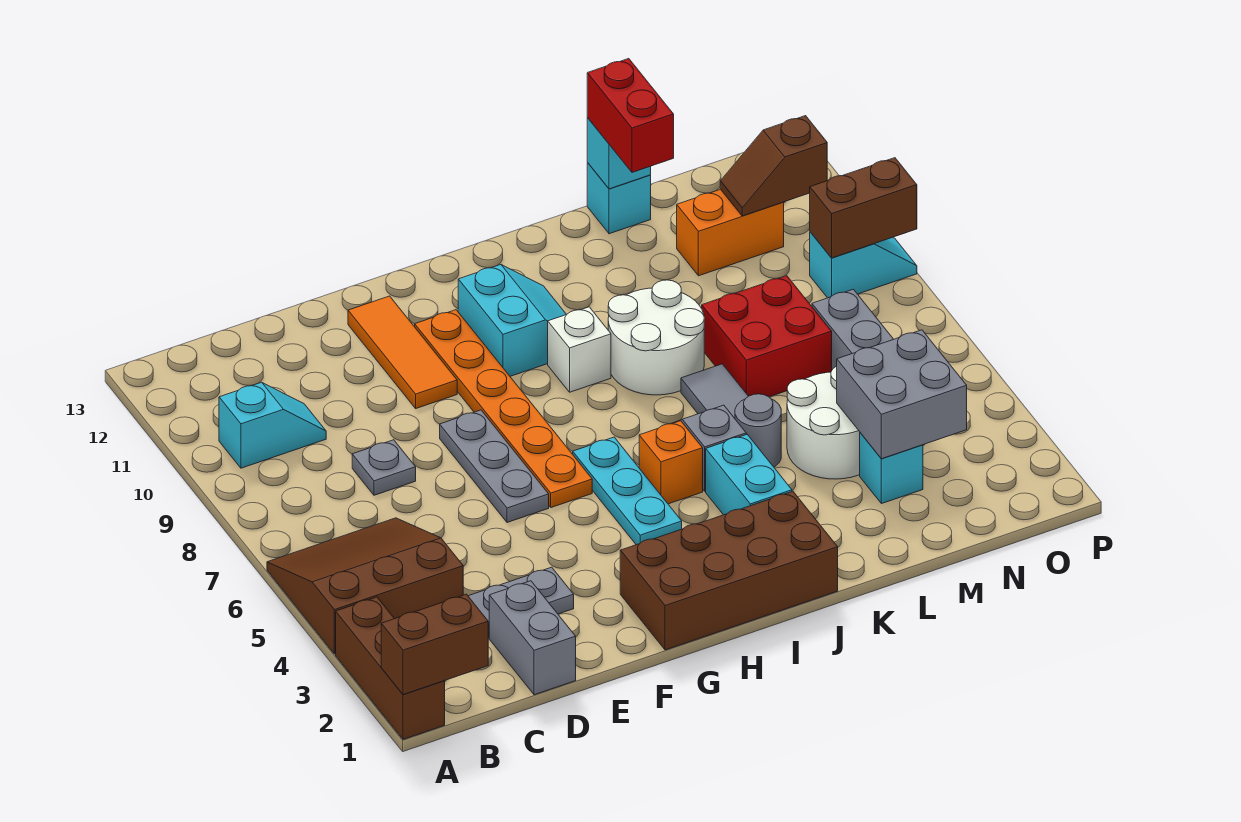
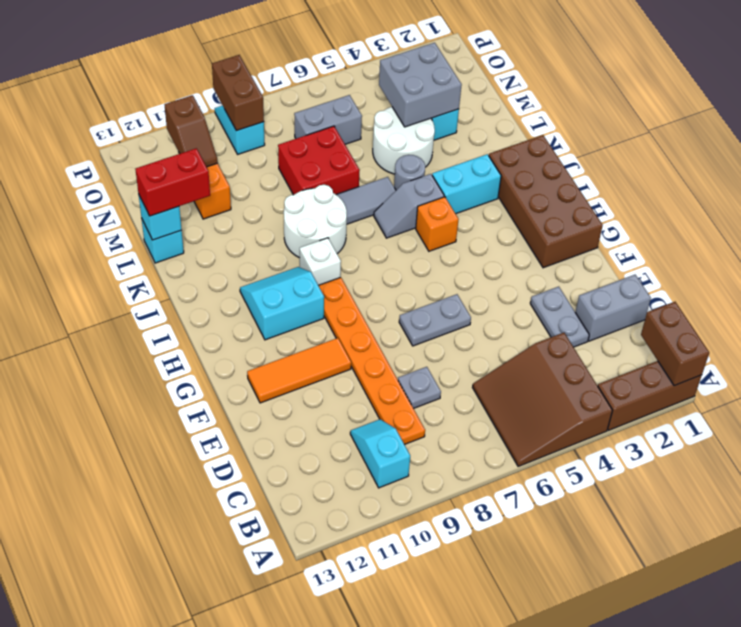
grey 1x3 plate [440,410,549,523] -> grey 1x2 plate [399,294,471,346]
orange 1x6 plate [415,310,592,508] -> orange 1x6 plate turned to [318,277,425,444]
cyan 1x3 plate [573,437,682,545] -> none

